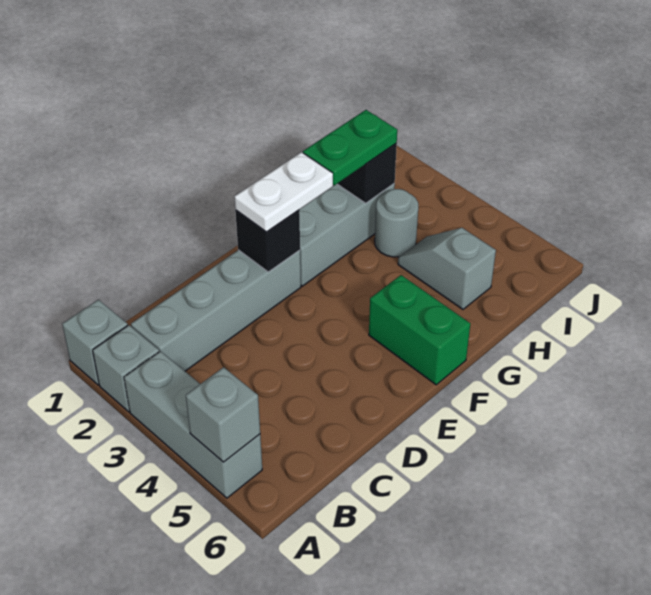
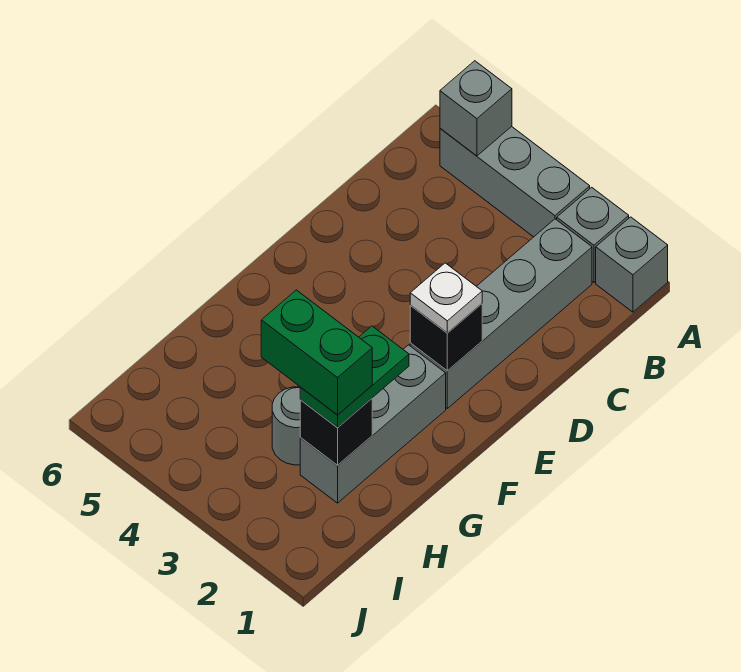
white 1x2 plate [234,152,333,232] -> white 1x1 plate [410,263,482,333]
green 1x2 brick [369,275,470,385] -> green 1x2 brick moved to [261,290,372,415]
grey 1x2 slope [398,228,496,309] -> none

